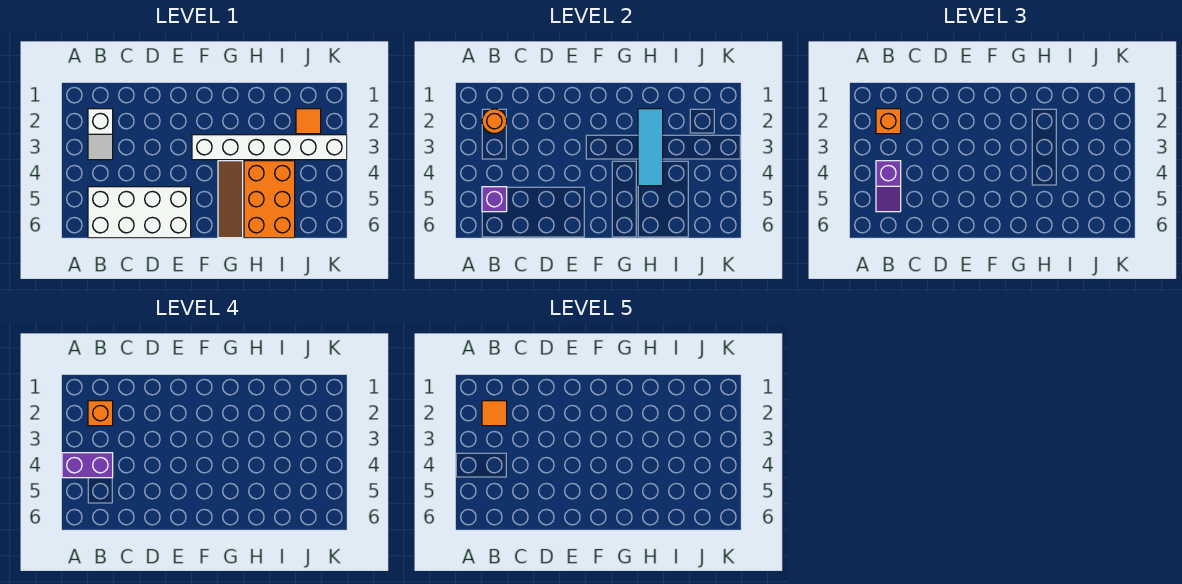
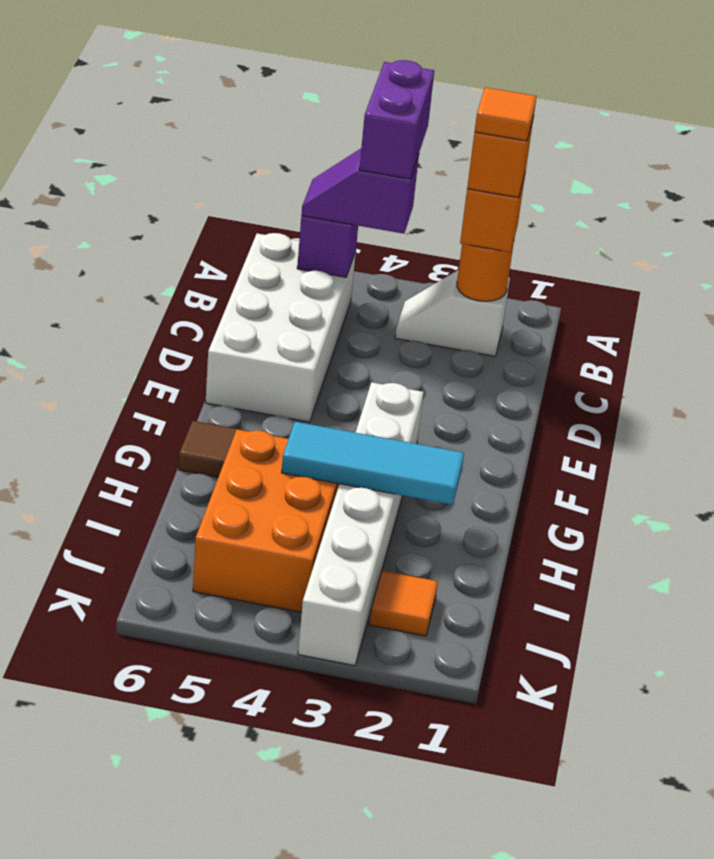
orange 2x3 brick [244,161,295,238] -> orange 2x3 brick turned to [193,429,339,612]

